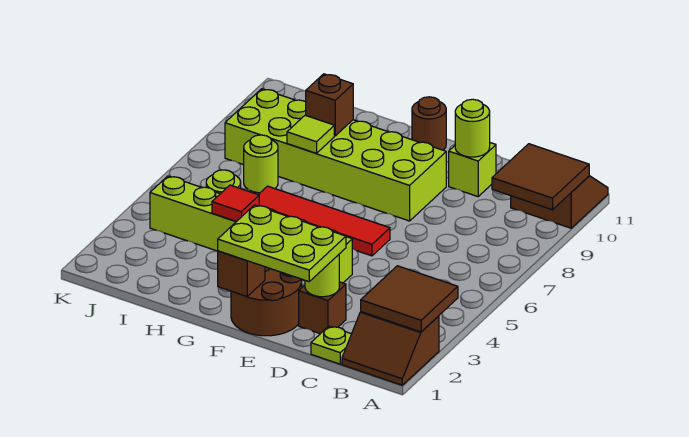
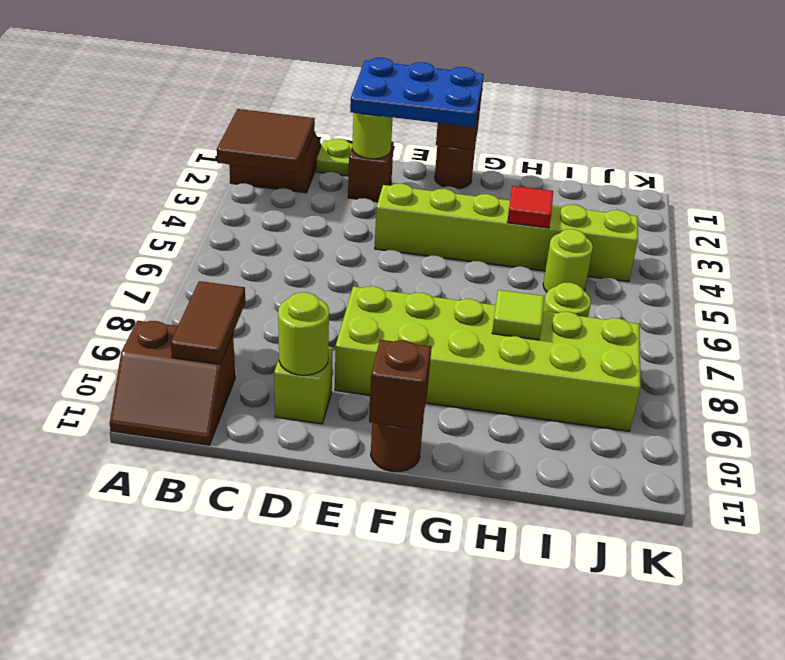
brown 2x2 tile [492,144,589,210] -> brown 1x2 tile [171,281,245,364]
lime 2x3 plate [218,205,346,282] -> blue 2x3 plate [350,58,484,127]
brown 2x2 round brick [231,267,302,336] -> brown 1x1 round brick [435,143,476,189]
red 1x4 tile [258,186,390,256] -> none
brown 1x1 brick [306,74,353,136] -> brown 1x1 brick moved to [369,340,431,429]

